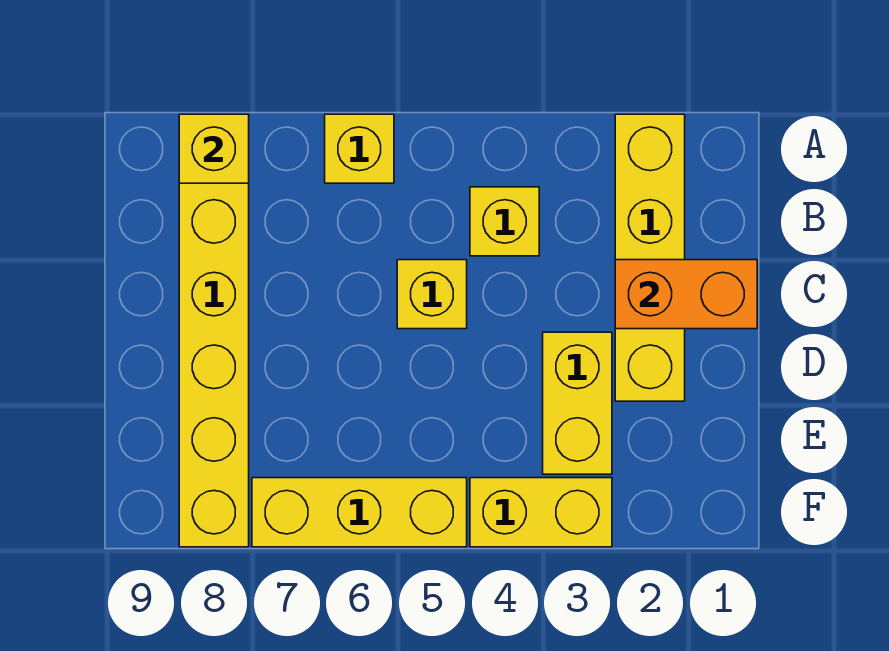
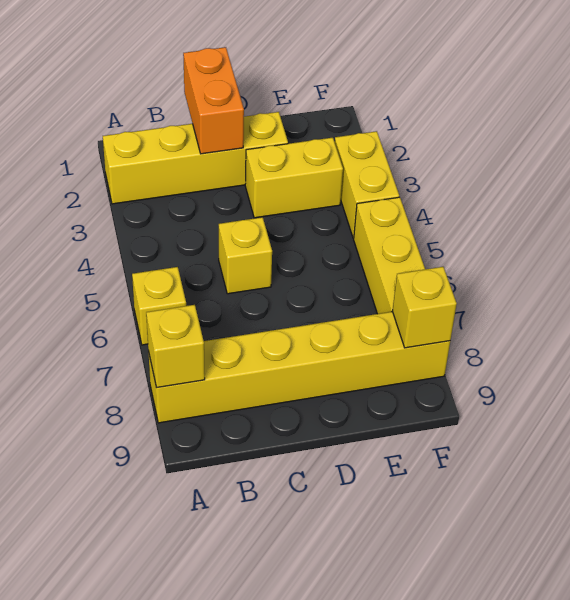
yellow 1x1 brick [470,187,539,256] -> yellow 1x1 brick moved to [392,267,457,348]

